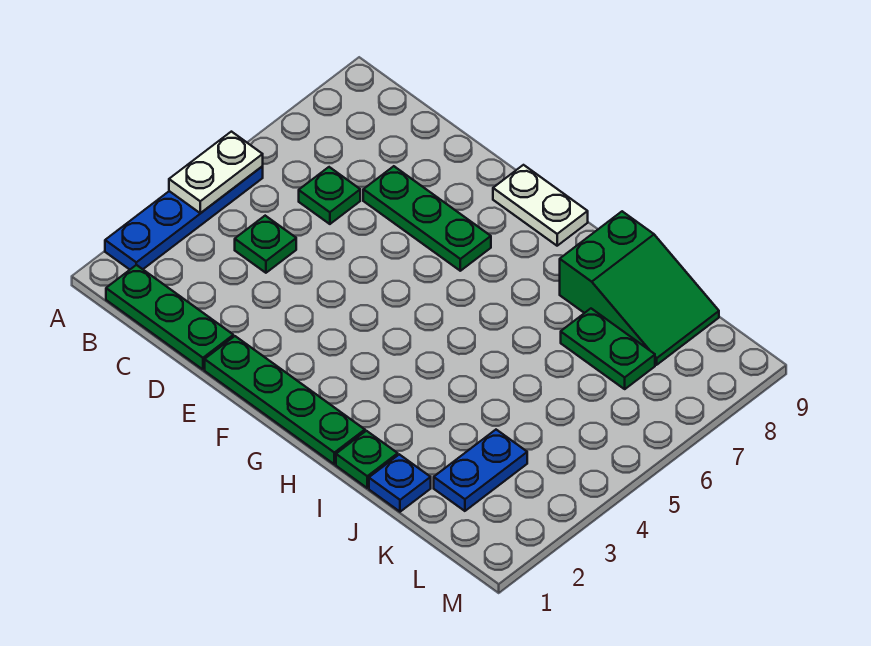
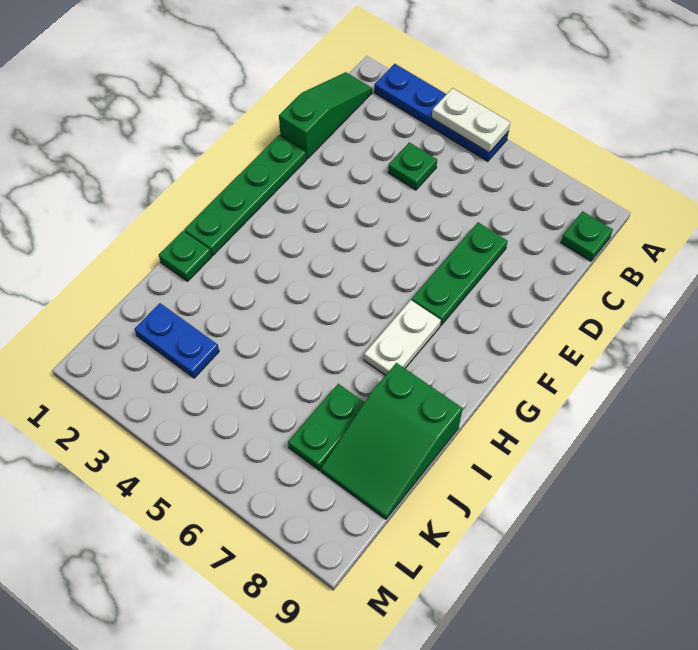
green 1x3 plate [106,265,233,369] -> green 1x3 slope [279,72,372,159]
green 1x1 plate [299,167,360,224] -> green 1x1 plate moved to [561,211,613,261]
white 1x2 plate [493,165,588,246] -> white 1x2 plate moved to [364,300,441,375]
blue 1x1 plate [369,454,431,512] -> none

